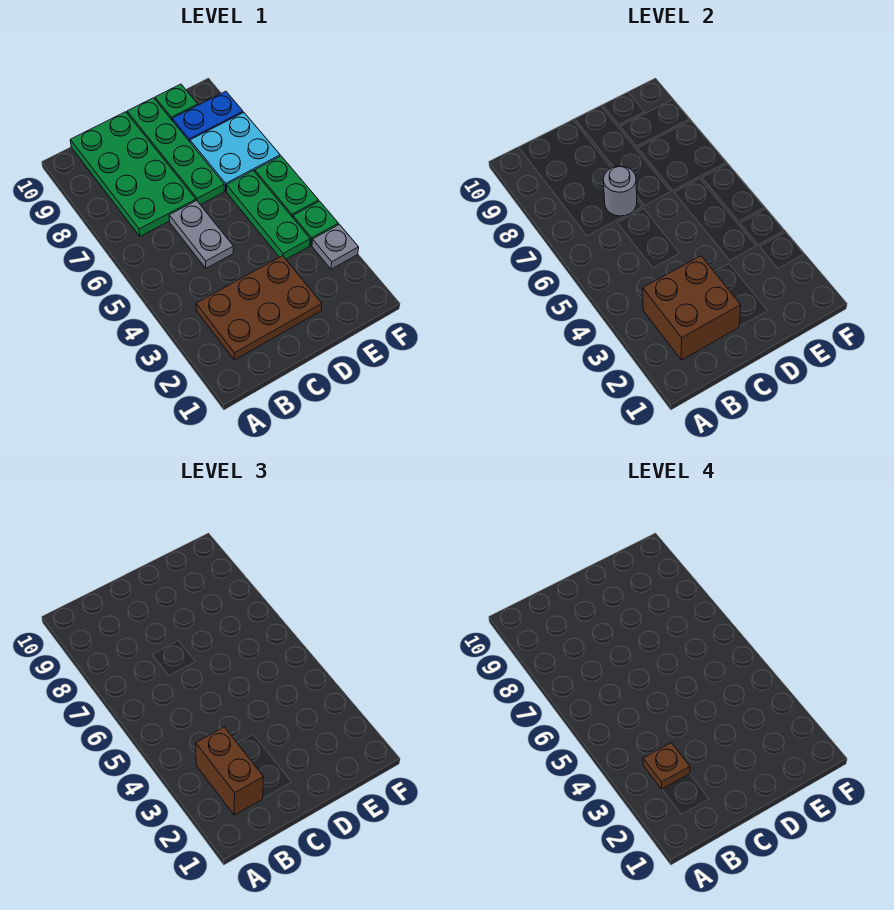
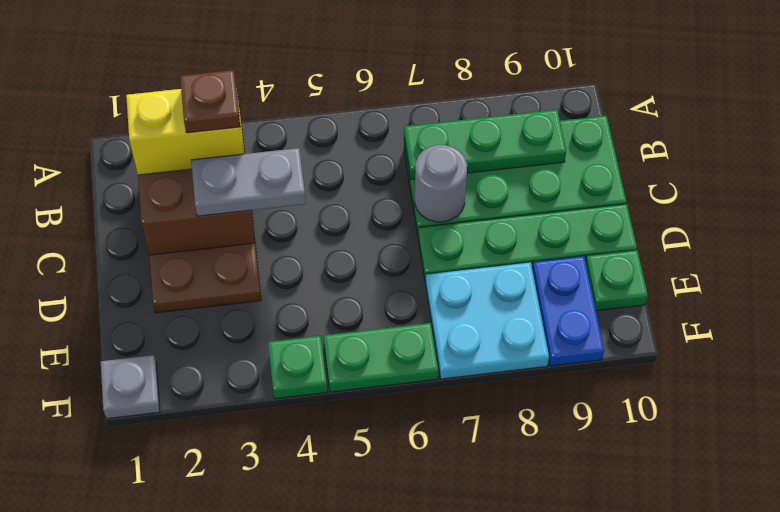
brown 1x2 brick [196,727,264,815] -> yellow 1x2 brick [126,89,244,175]
grey 1x2 plate [169,200,233,268] -> grey 1x2 plate moved to [191,148,306,216]
green 1x3 plate [227,171,310,259] -> green 1x3 plate moved to [404,110,566,179]
grey 1x1 plate [312,224,359,269] -> grey 1x1 plate moved to [101,355,160,419]

